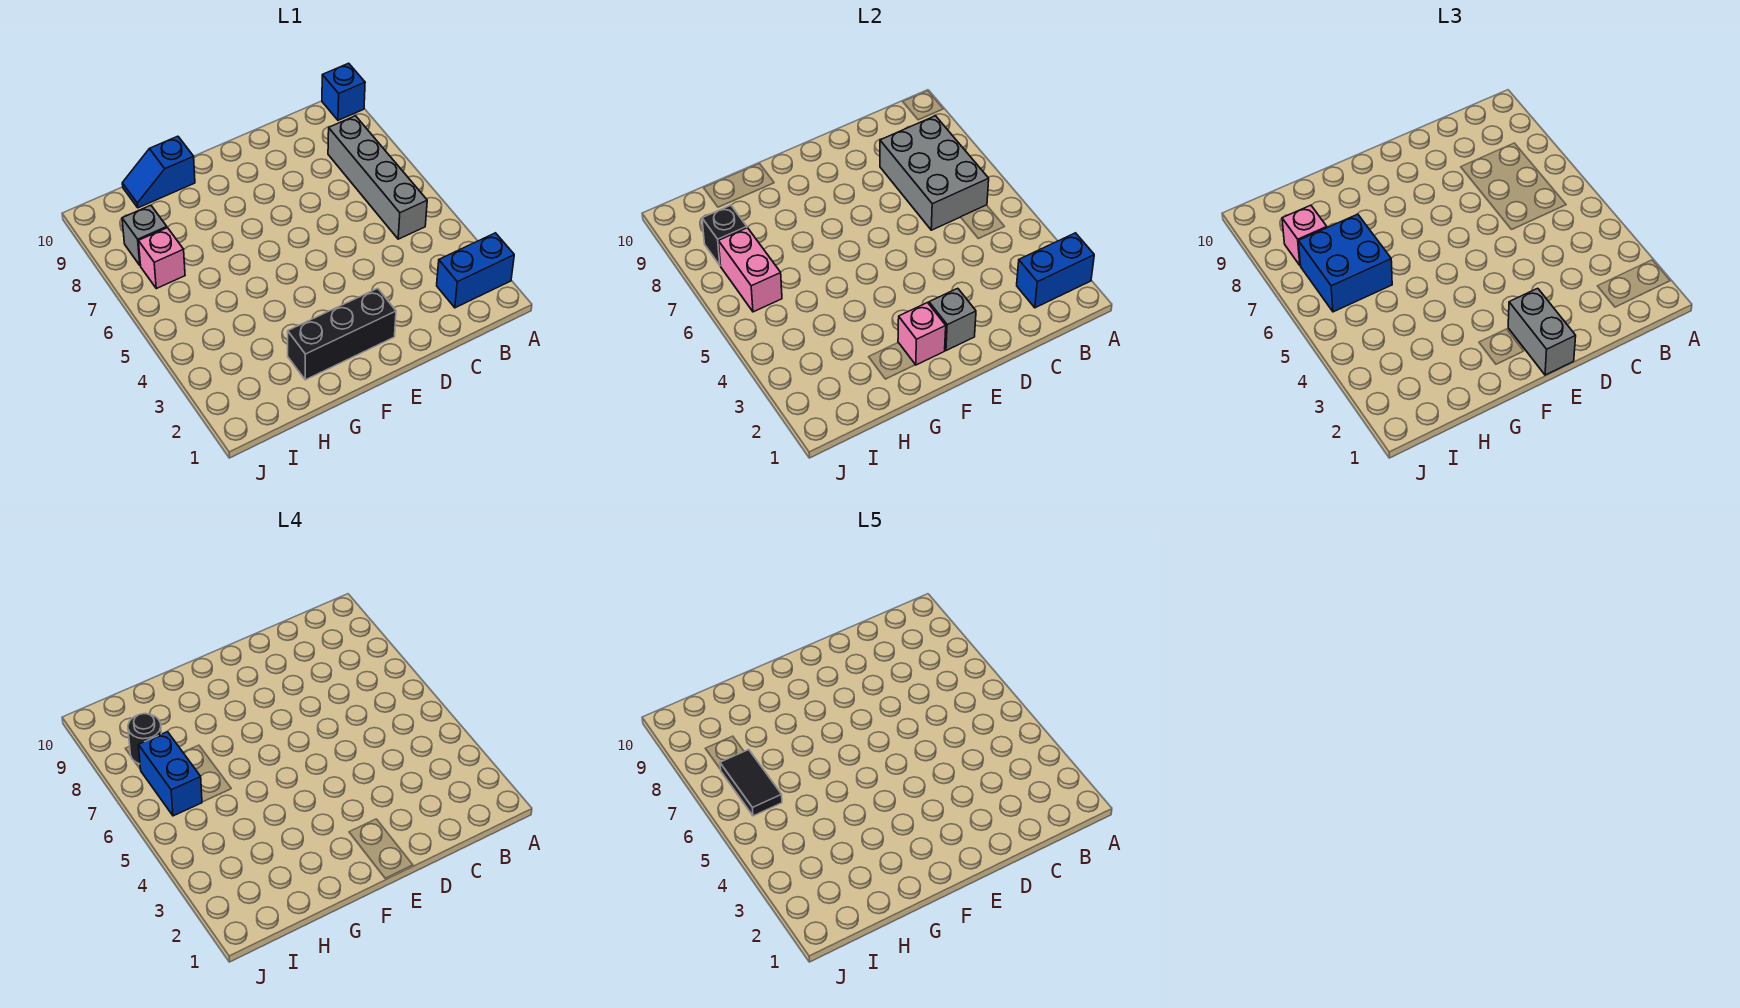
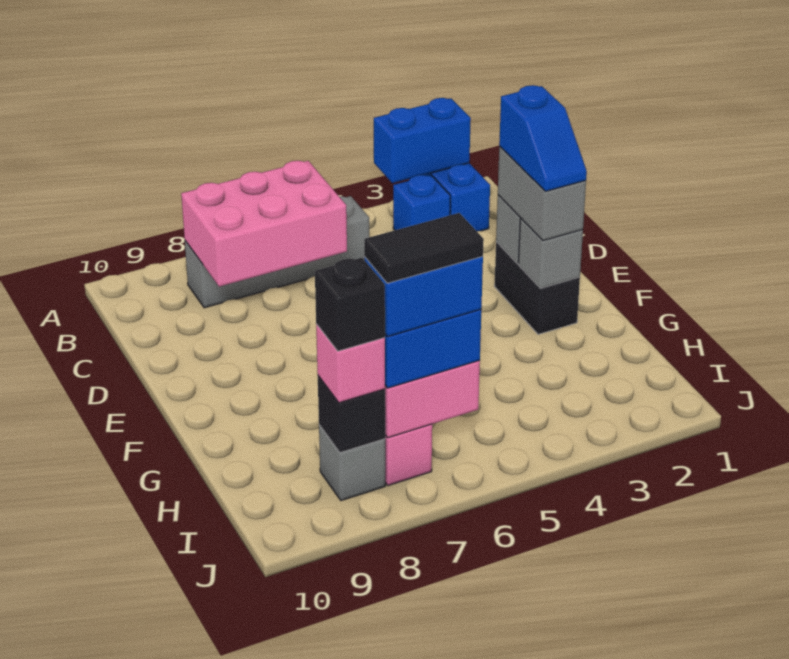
blue 1x2 brick [1017,233,1094,308] -> blue 1x2 brick turned to [374,98,471,183]
blue 1x1 brick [322,63,365,120] -> blue 1x1 brick moved to [393,175,450,230]
grey 2x3 brick [880,116,989,230] -> pink 2x3 brick [181,161,347,287]
grey 1x2 brick [1508,288,1576,375] -> grey 1x2 brick turned to [498,147,586,241]
black 1x3 brick [288,288,396,380] -> black 1x2 brick [495,242,580,334]
pink 1x1 brick [898,303,946,365] -> grey 1x1 brick [518,218,583,288]
blue 1x2 slope [122,136,195,208] -> blue 1x2 slope moved to [499,85,587,191]
black 1x1 round brick [128,714,161,764] -> black 1x1 brick [315,258,385,351]

